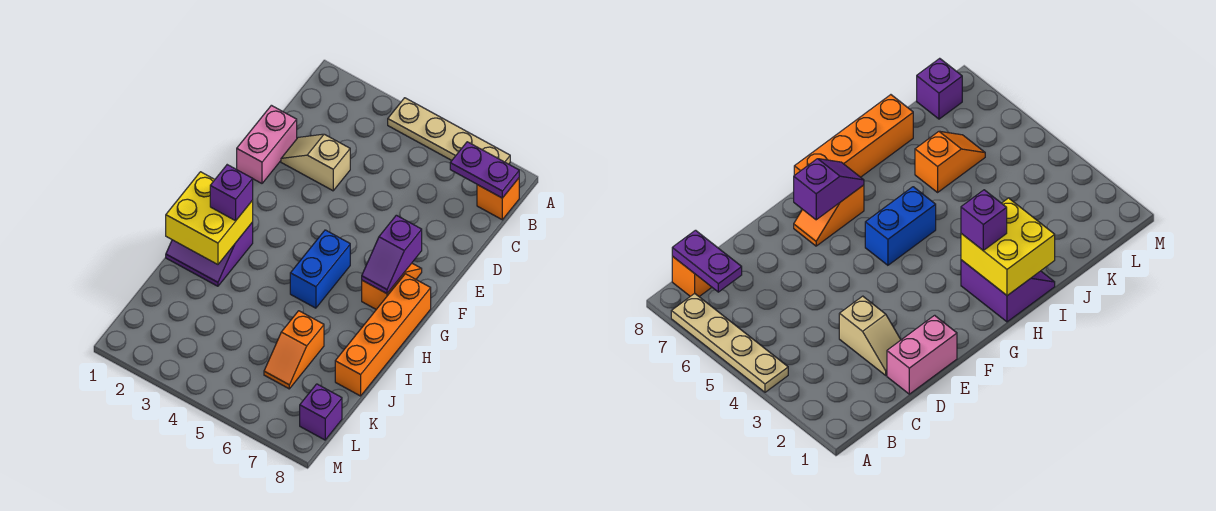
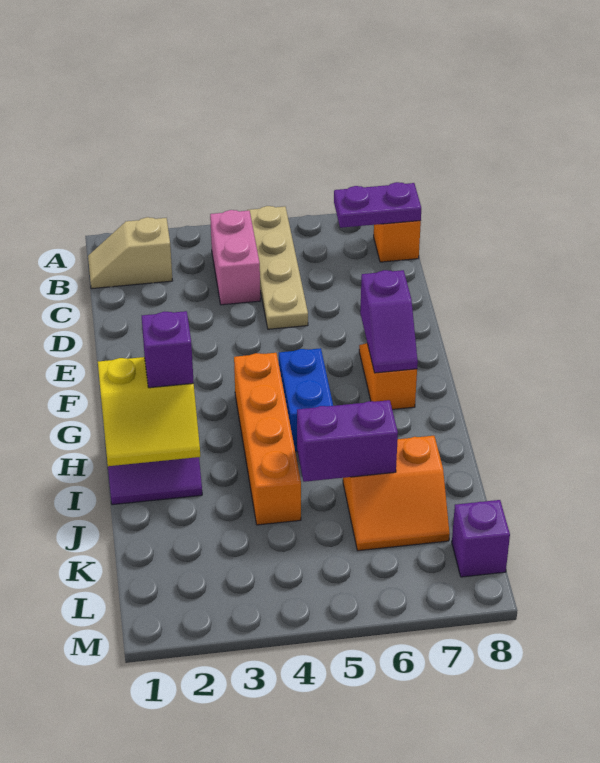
tan 1x4 plate [388,98,510,164] -> tan 1x4 plate turned to [247,206,308,329]
pink 1x2 brick [237,105,297,183] -> pink 1x2 brick moved to [210,210,260,305]
tan 1x2 slope [281,134,350,191] -> tan 1x2 slope moved to [88,217,173,289]
orange 1x4 brick [335,274,431,396] -> orange 1x4 brick moved to [234,353,301,525]
yellow 2x2 brick [166,172,253,264] -> yellow 2x2 slope [98,357,200,466]
none -> purple 1x2 brick [297,400,398,482]
orange 1x2 slope [264,311,324,389] -> orange 2x2 slope [343,436,450,551]

